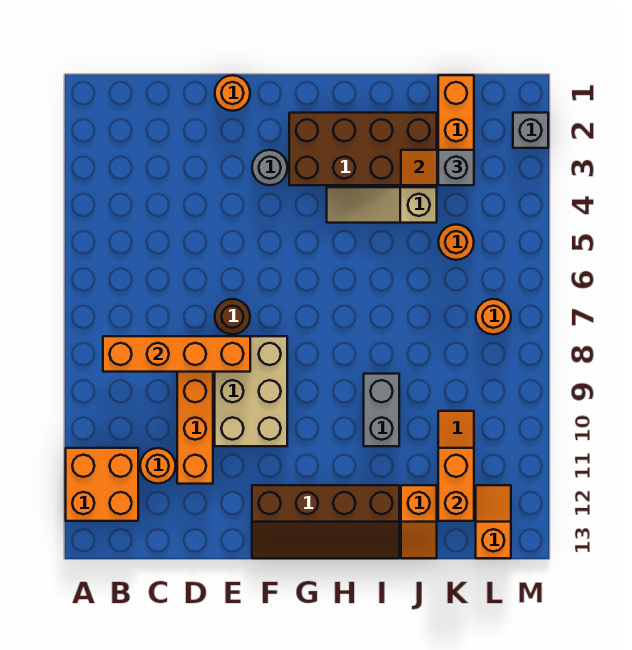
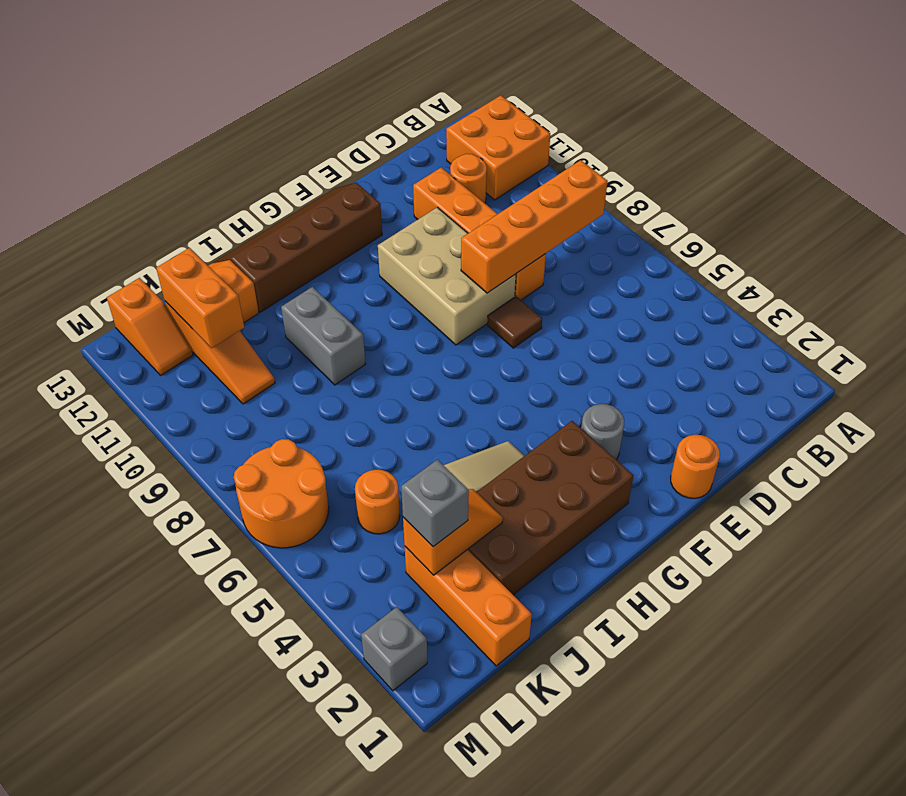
brown 1x1 round brick [215,299,250,334] -> brown 1x1 tile [487,296,542,348]
orange 1x1 round brick [476,299,511,334] -> orange 2x2 round brick [234,439,329,548]

